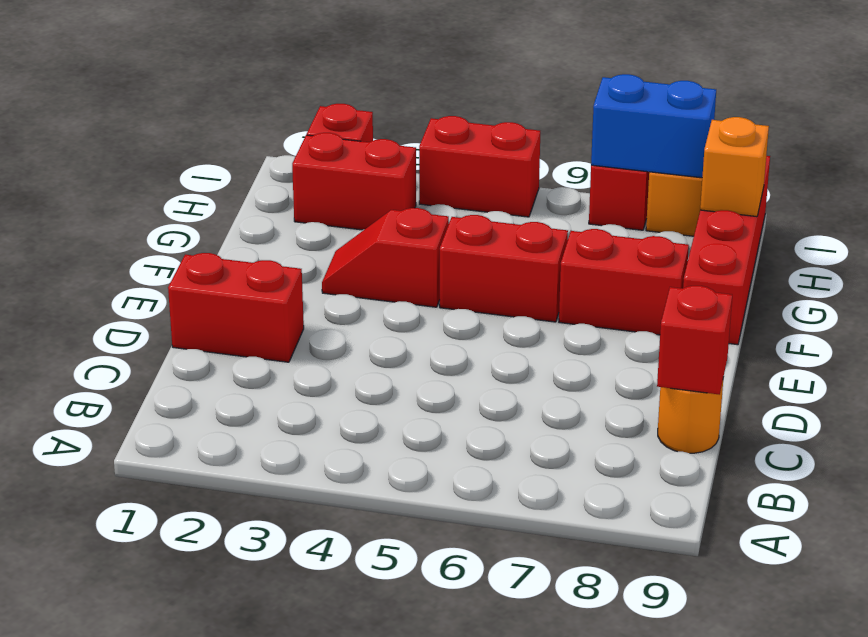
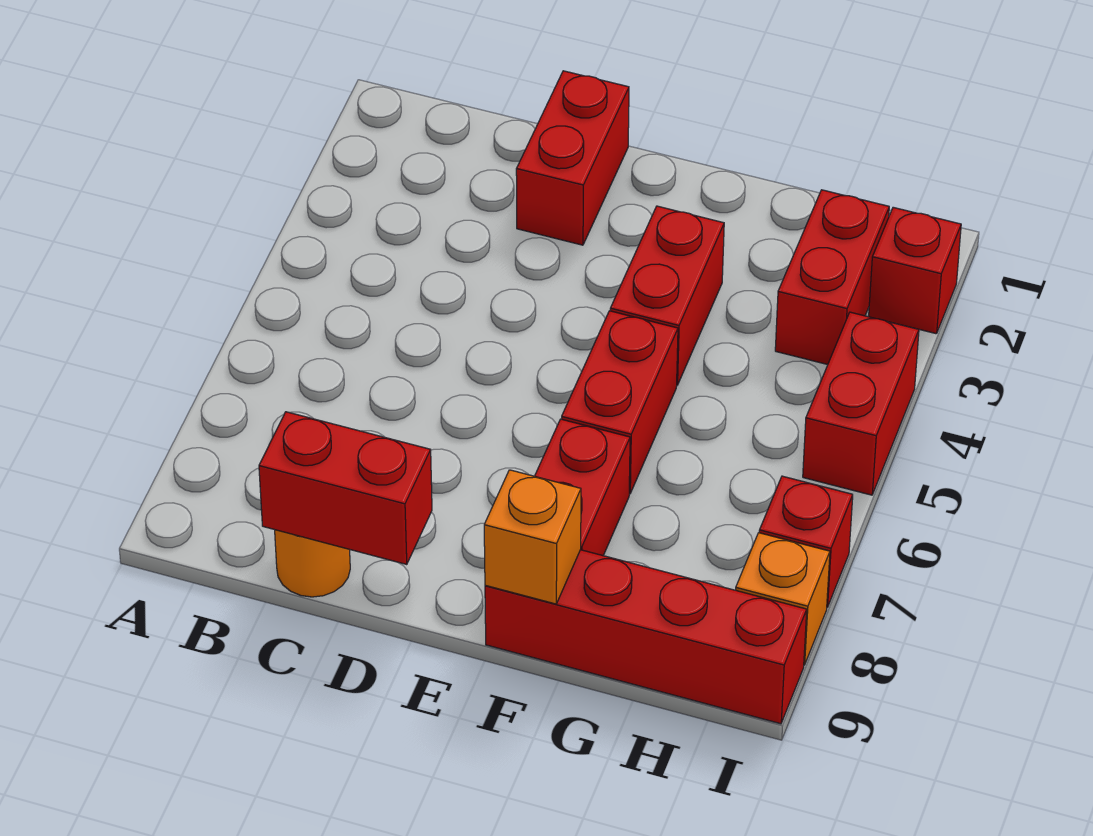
red 1x1 brick [657,286,732,395] -> red 1x2 brick [259,412,432,564]
red 1x2 slope [322,208,449,307] -> red 1x2 brick [610,206,724,385]
orange 1x1 brick [700,117,769,217] -> orange 1x1 brick moved to [484,470,581,604]
blue 1x2 brick [591,74,716,178] -> none

